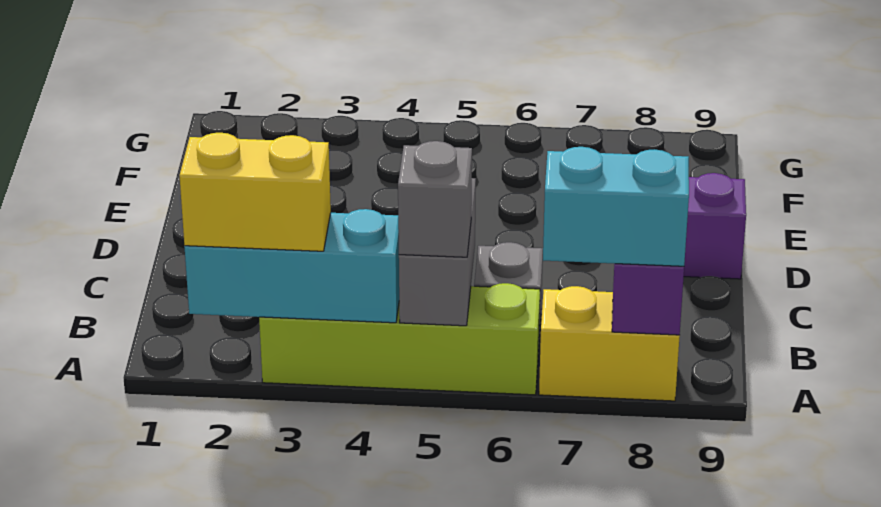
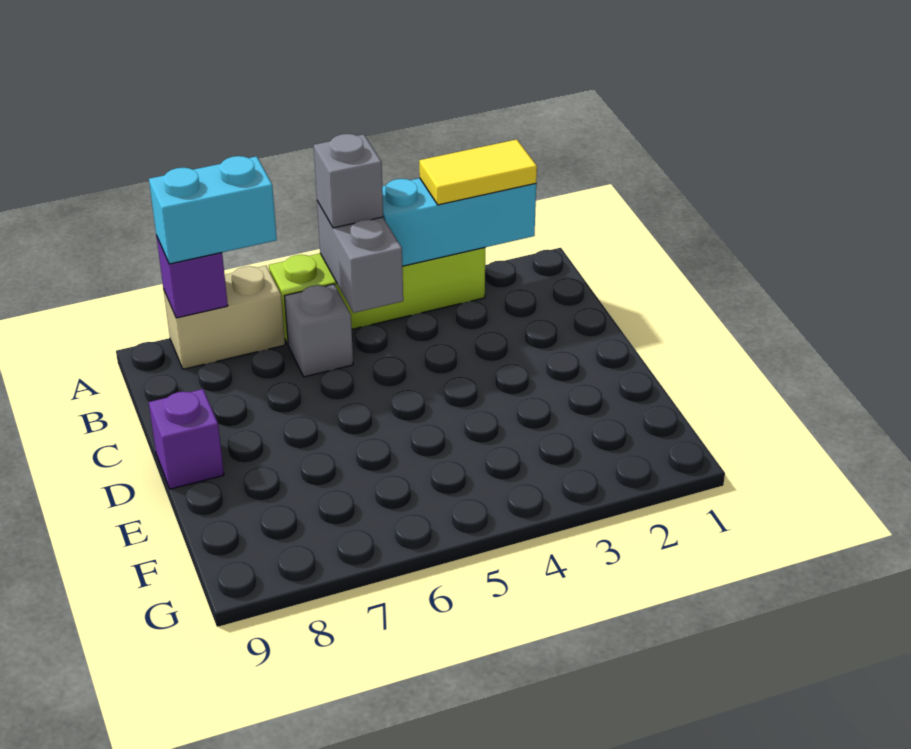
yellow 1x2 brick [179,133,331,251] -> yellow 1x2 tile [419,139,537,205]
yellow 1x2 brick [539,286,680,401] -> tan 1x2 brick [164,265,285,369]

